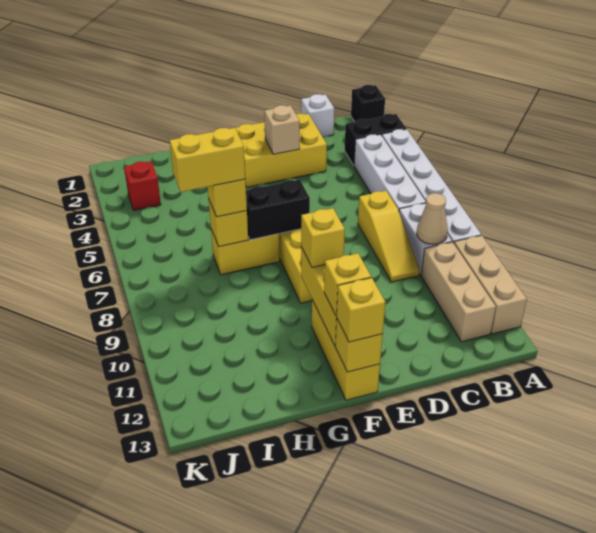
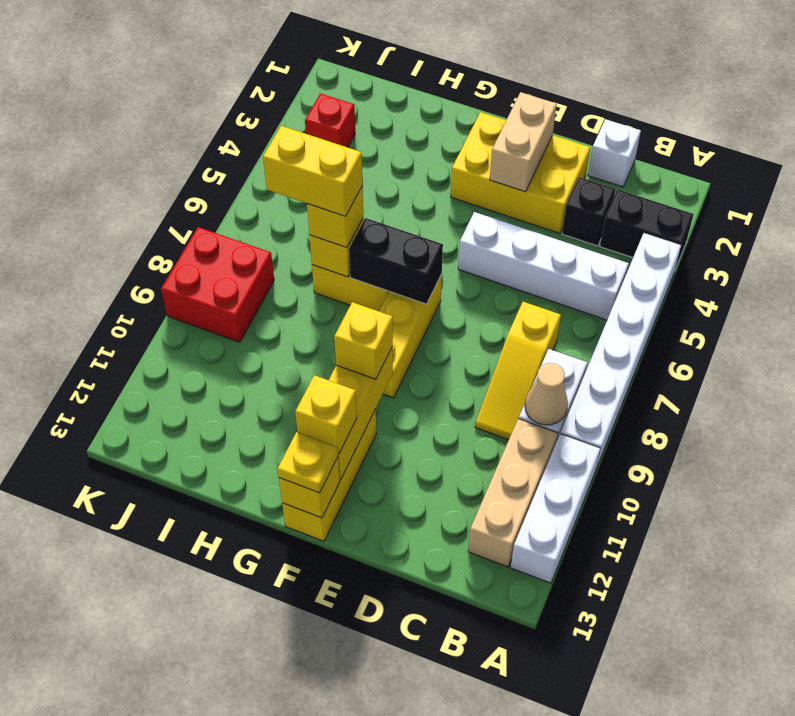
black 1x1 brick [351,85,385,122] -> black 1x1 brick moved to [562,177,615,246]
tan 1x3 brick [454,235,527,334] -> white 1x3 brick [511,434,601,583]
white 1x4 brick [354,134,426,210] -> white 1x4 brick turned to [458,212,629,320]
tan 1x1 brick [264,105,300,154] -> tan 1x2 brick [490,92,557,192]
yellow 1x1 brick [337,278,385,342] -> yellow 1x1 plate [277,432,338,493]
none -> red 2x2 brick [161,227,274,342]

